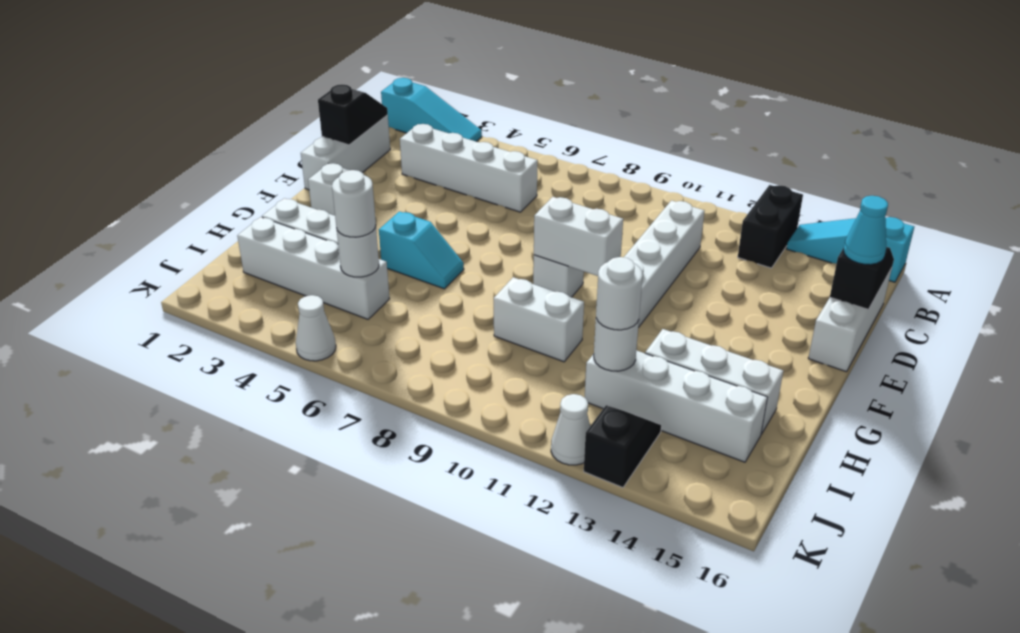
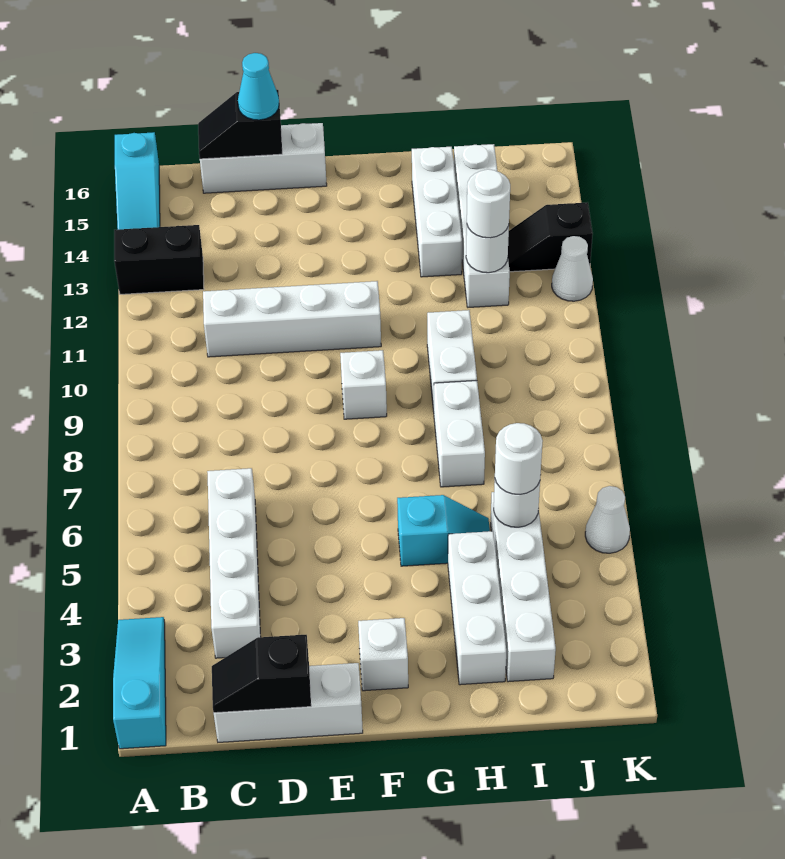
white 1x2 brick [534,197,623,276] -> white 1x2 brick moved to [434,381,485,487]
cyan 1x2 slope [379,211,464,289] -> cyan 1x2 slope turned to [397,495,490,566]

